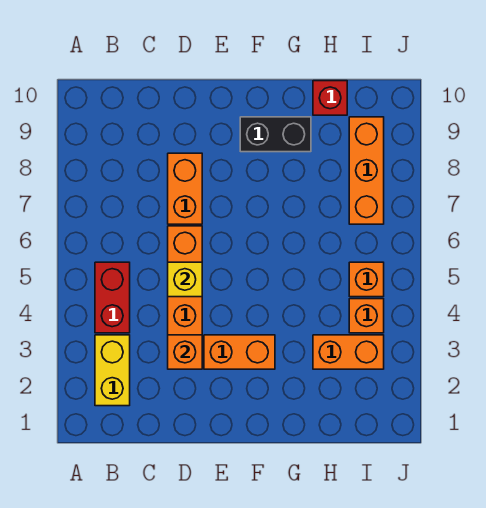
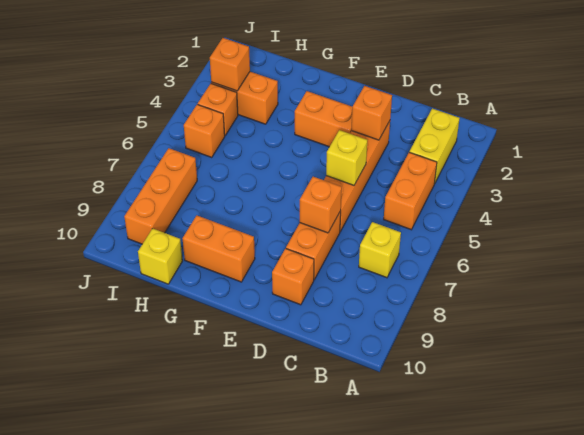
red 1x2 brick [95,262,130,333] -> orange 1x2 brick [384,152,437,230]
none -> yellow 1x1 brick [359,222,401,278]
none -> orange 1x1 brick [300,177,342,233]
none -> orange 1x1 brick [272,249,314,305]
black 1x2 brick [240,117,311,152] -> orange 1x2 brick [182,216,255,282]
red 1x1 brick [313,81,347,115] -> yellow 1x1 brick [138,228,183,284]
none -> orange 1x1 brick [210,38,250,91]

